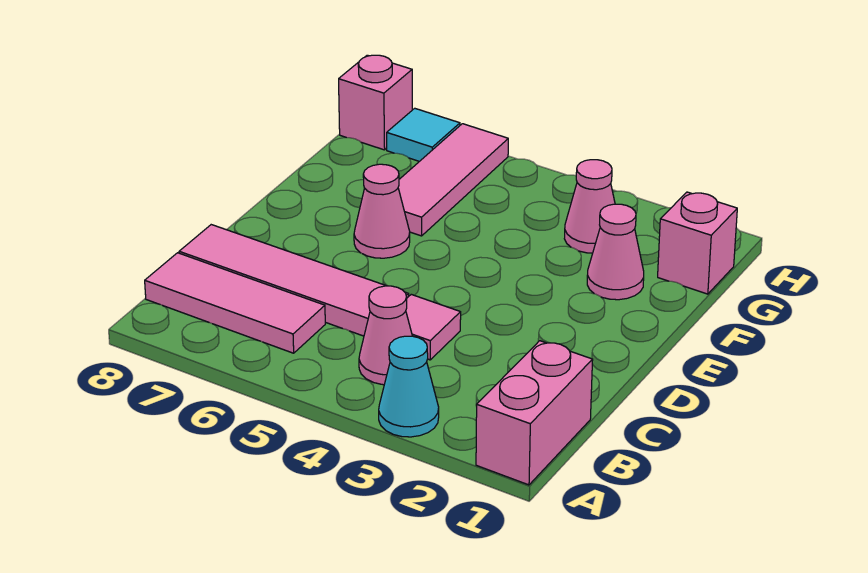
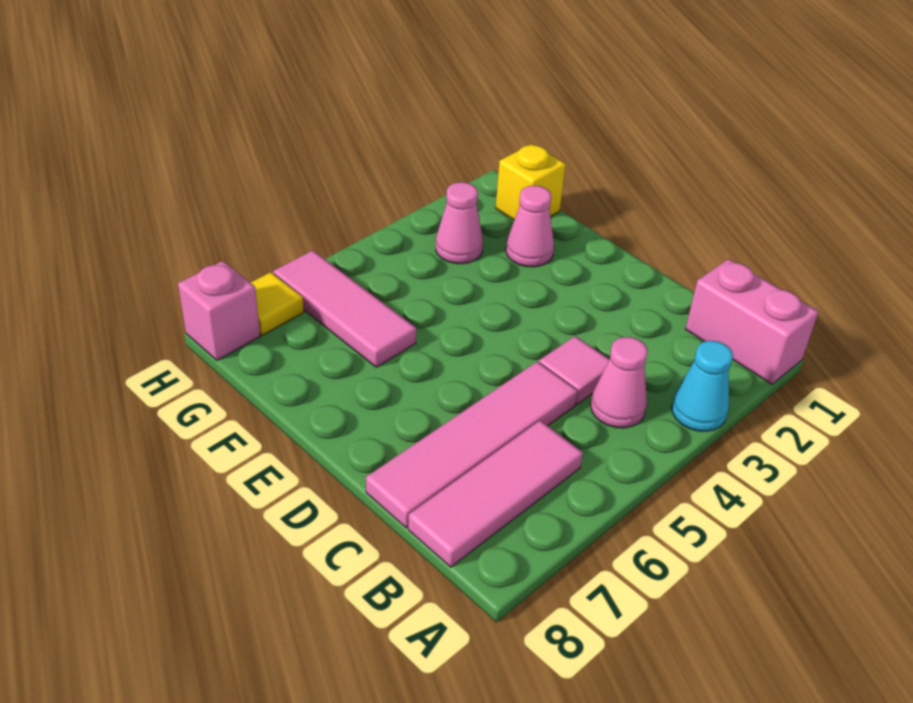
pink 1x1 cone [354,164,410,258] -> none
pink 1x1 brick [658,192,737,294] -> yellow 1x1 brick [496,144,566,220]
cyan 1x1 tile [387,108,460,161] -> yellow 1x1 tile [251,272,304,335]

